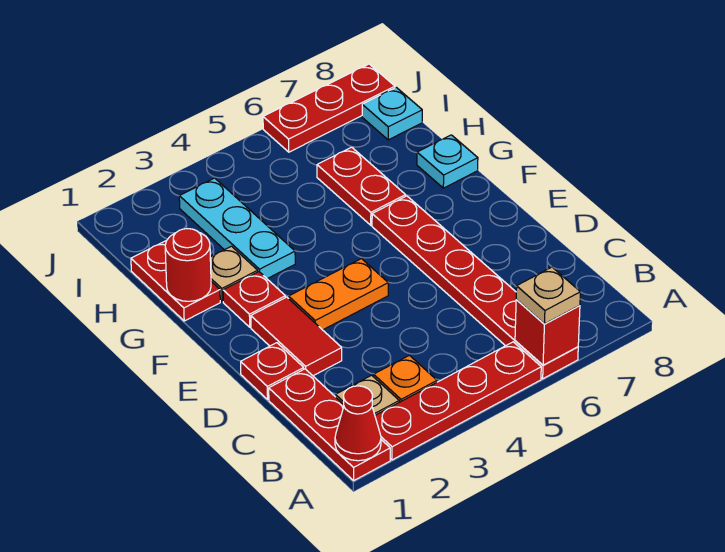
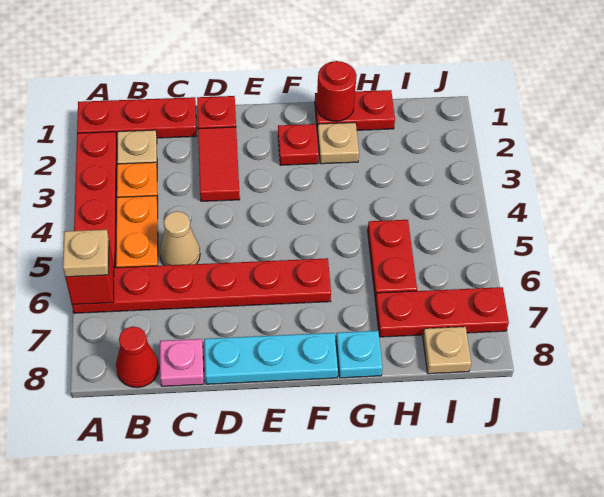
red 1x1 cone [335,386,381,461] -> red 1x1 cone moved to [116,326,159,388]
none -> tan 1x1 cone [160,211,200,266]
none -> pink 1x1 plate [160,339,204,386]
red 1x2 tile [251,297,342,376] -> red 1x2 tile turned to [198,127,240,201]
orange 1x2 plate [289,259,388,330] -> orange 1x2 plate moved to [116,196,158,268]
cyan 1x3 plate [179,178,295,279] -> cyan 1x3 plate moved to [204,333,338,384]
red 1x2 plate [317,147,406,225] -> red 1x2 plate turned to [368,220,417,299]
cyan 1x1 plate [362,87,422,140] -> tan 1x1 plate [423,327,471,374]
red 1x3 plate [263,64,395,152] -> red 1x3 plate turned to [375,287,509,337]

